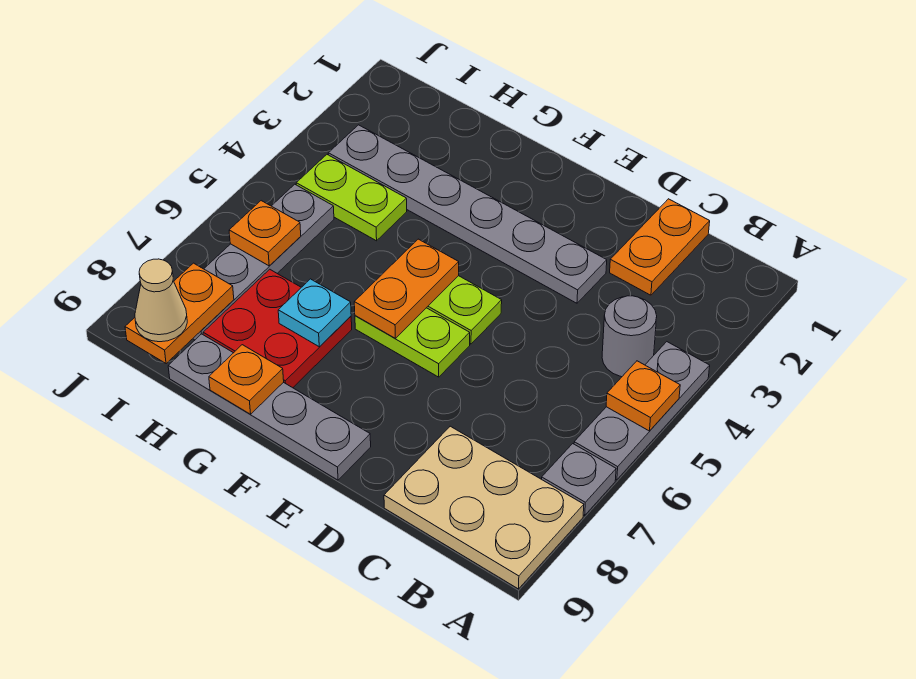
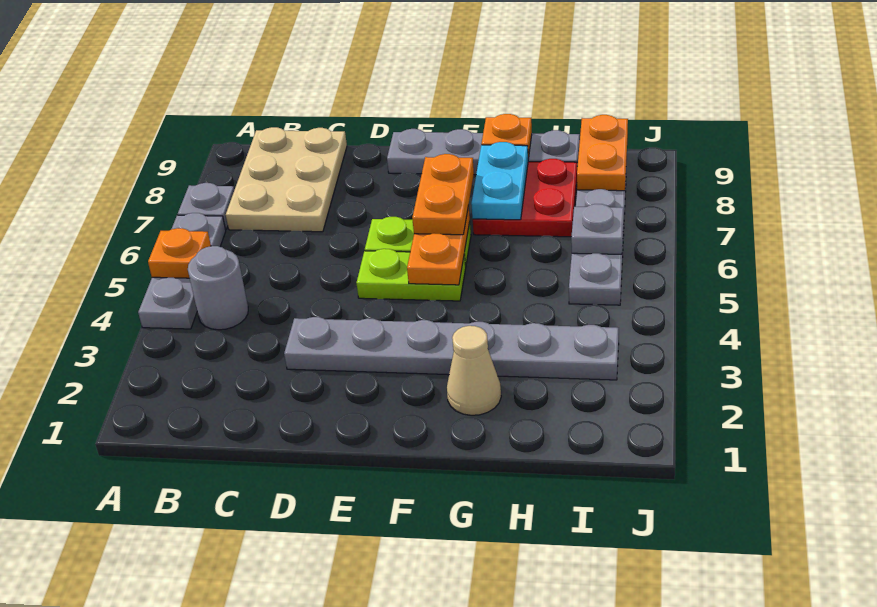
tan 2x3 plate [384,426,584,589] -> tan 2x3 plate turned to [226,127,347,232]
orange 1x2 plate [610,199,710,295] -> orange 1x2 plate moved to [412,154,474,235]
cyan 1x1 plate [278,279,351,347] -> cyan 1x2 plate [471,142,528,220]
lime 1x2 plate [296,155,407,241] -> none
orange 1x1 plate [229,201,301,266] -> grey 1x1 plate [571,204,624,254]
tan 1x1 cone [135,259,187,342] -> tan 1x1 cone moved to [447,326,501,415]

